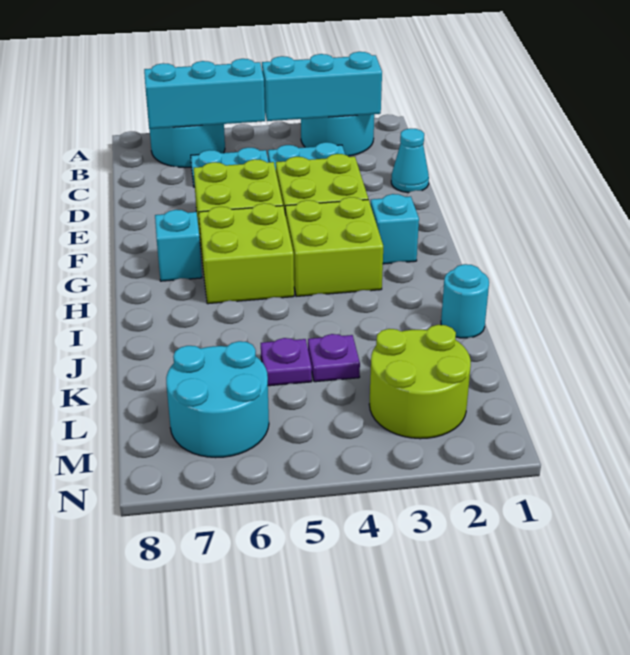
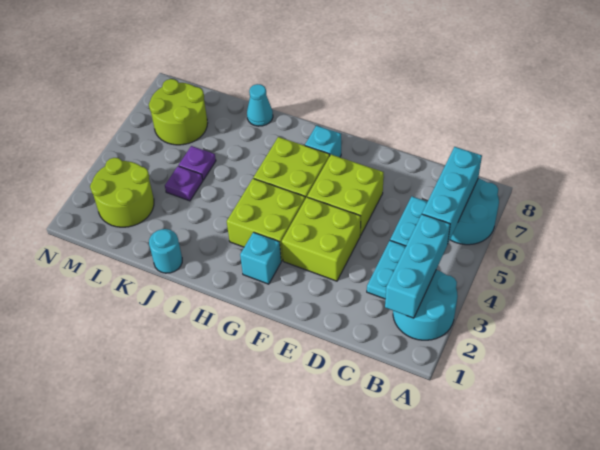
cyan 1x1 cone [391,129,429,193] -> cyan 1x1 cone moved to [247,84,273,126]
cyan 2x2 round brick [166,341,269,458] -> lime 2x2 round brick [149,79,208,145]

